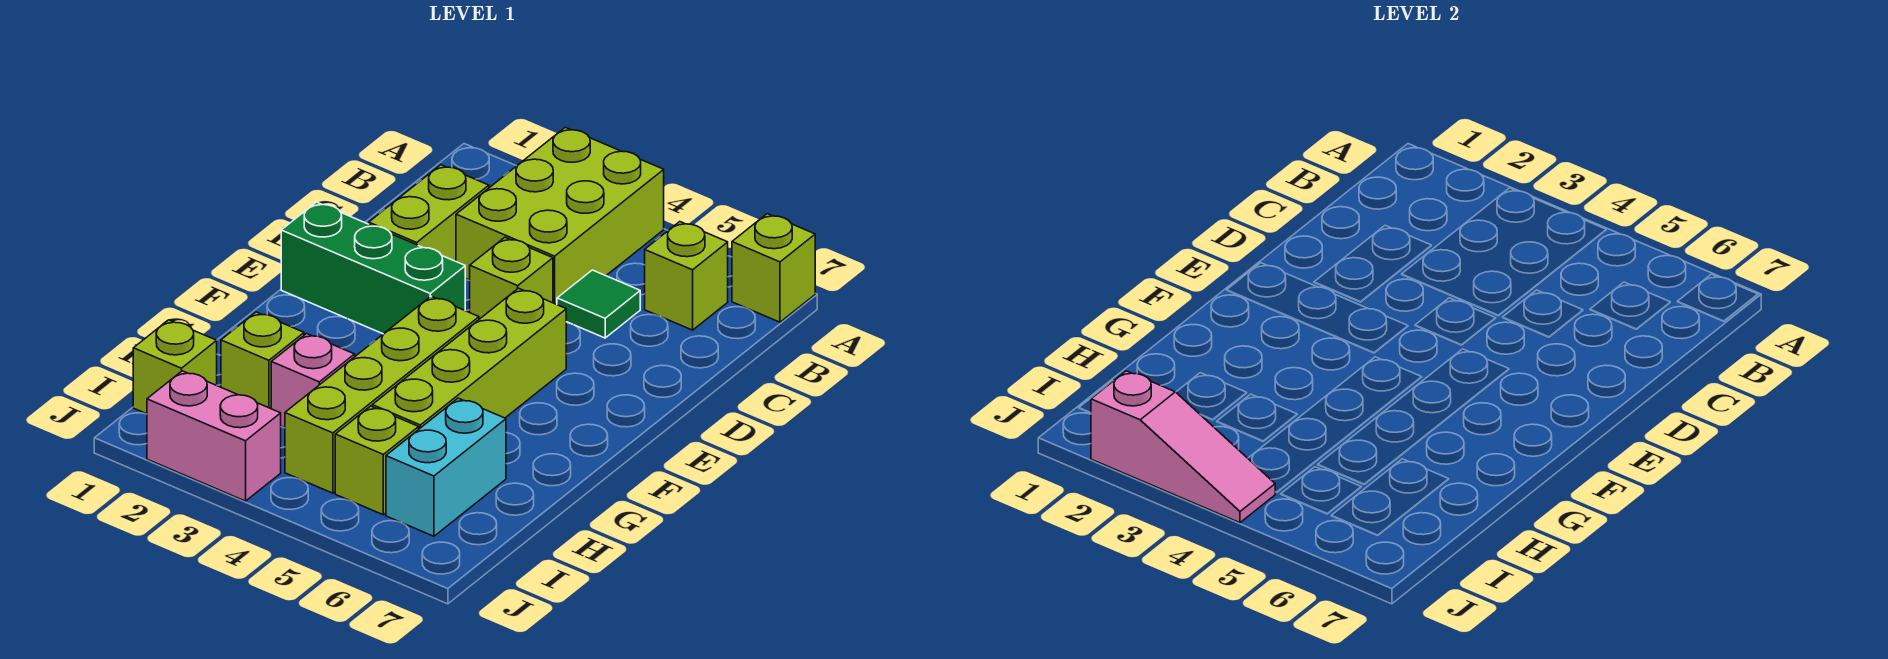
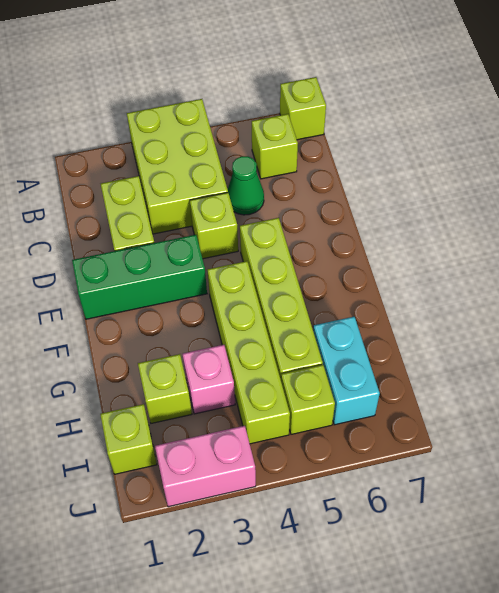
green 1x1 tile [557,270,640,338] -> green 1x1 cone [228,156,264,215]
pink 1x3 slope [1091,371,1275,523] -> none

